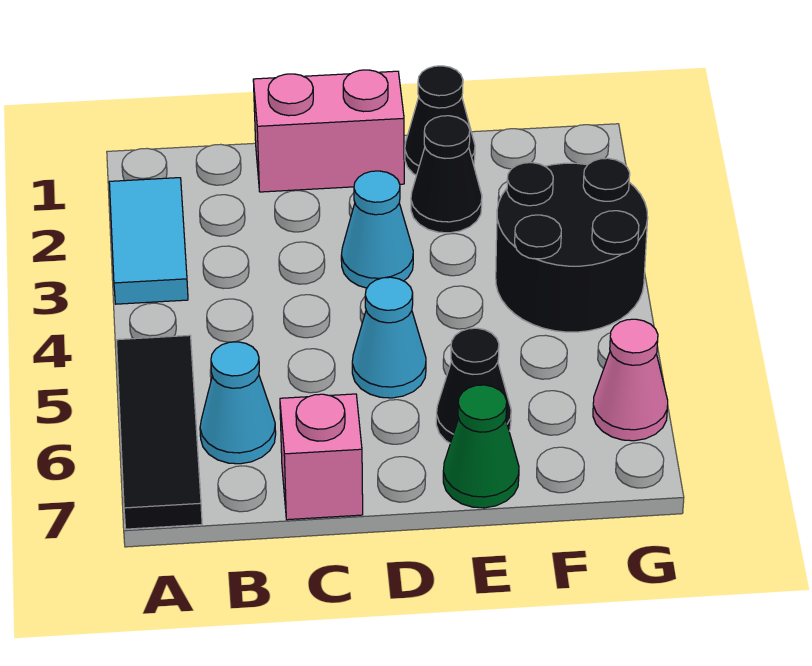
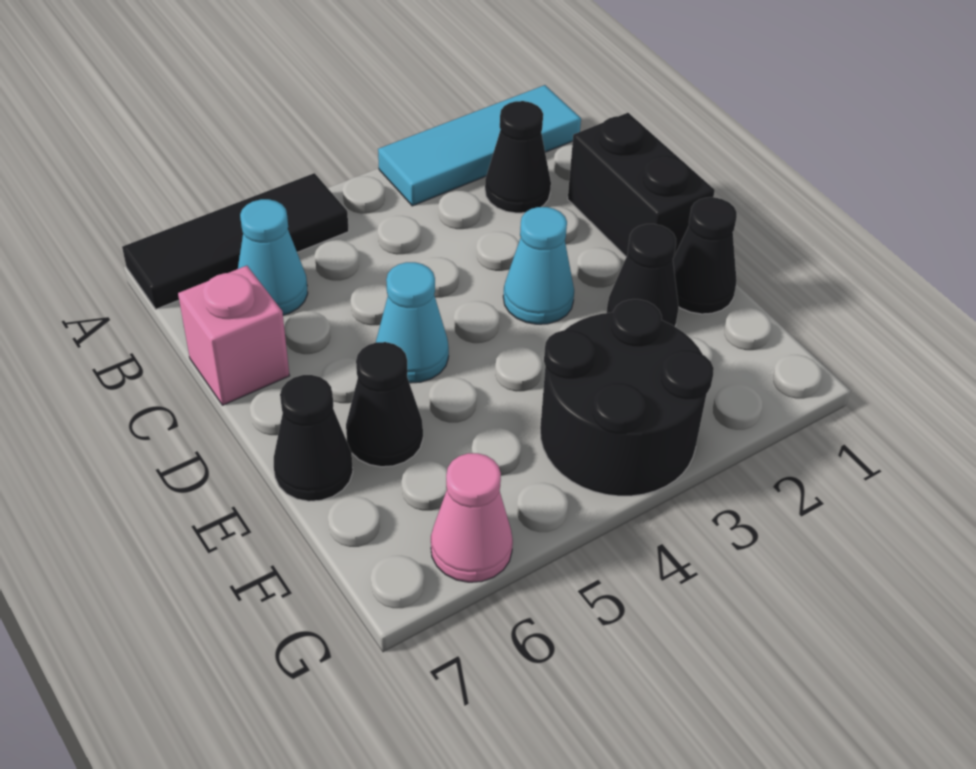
cyan 1x2 tile [109,178,188,304] -> cyan 1x3 tile [378,85,581,206]
none -> black 1x1 cone [485,101,551,213]
pink 1x2 brick [253,70,404,192] -> black 1x2 brick [568,113,715,257]
green 1x1 cone [443,385,519,508] -> black 1x1 cone [274,375,353,501]

